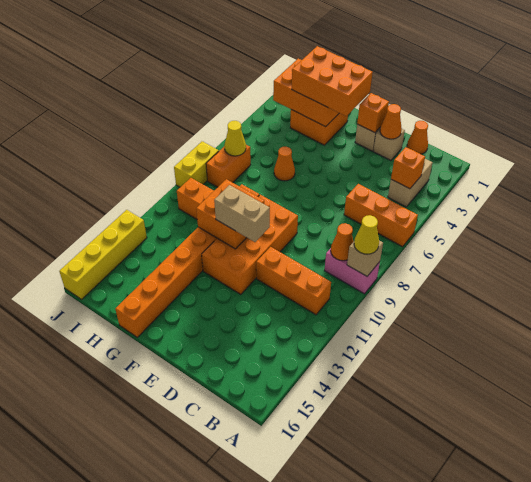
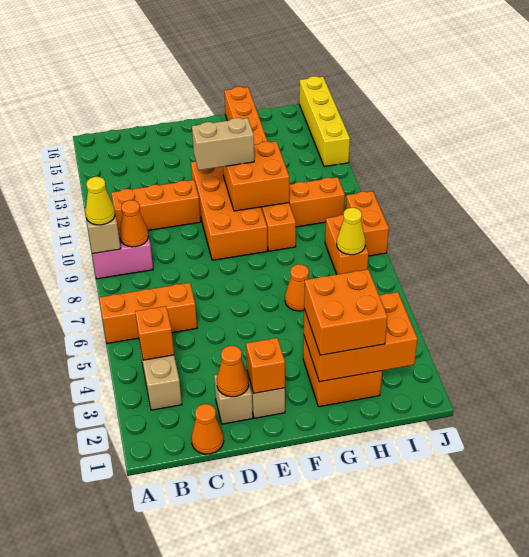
orange 2x3 brick [292,46,373,116] -> orange 2x2 brick [304,269,387,355]
yellow 1x2 brick [174,141,219,187] -> orange 1x2 brick [346,191,389,256]

